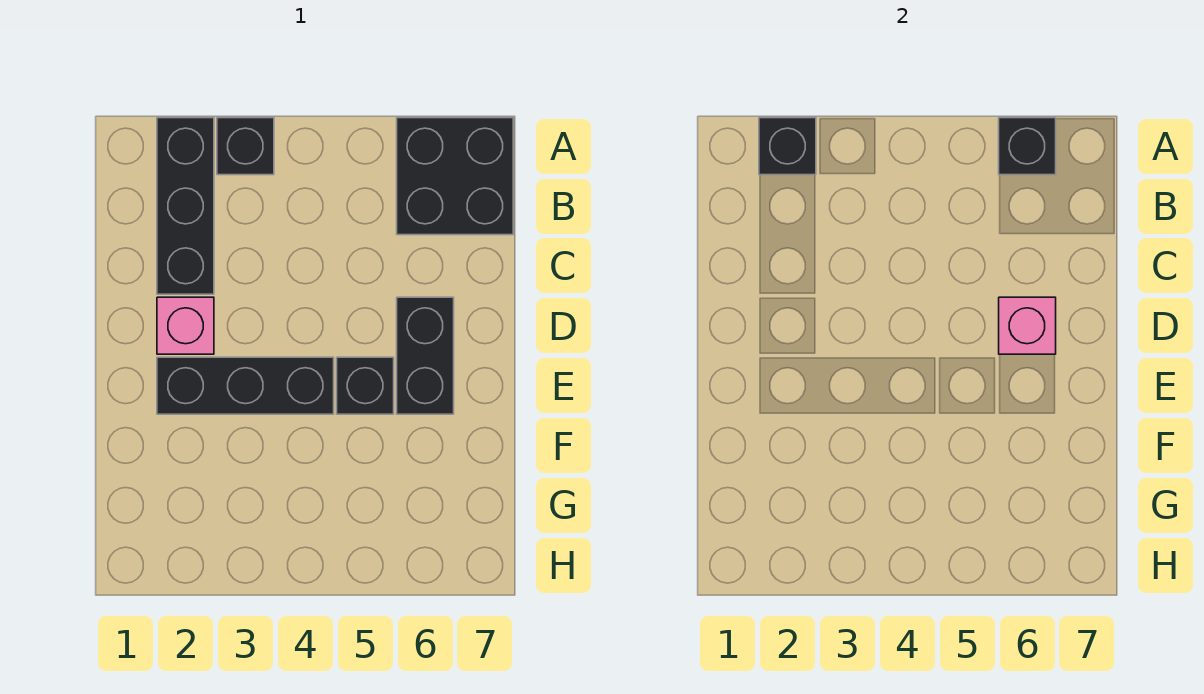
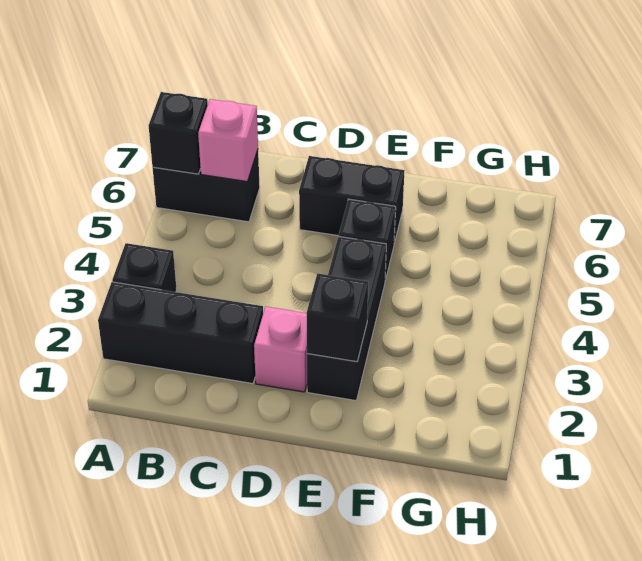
black 1x1 brick [759,118,816,175] -> black 1x1 brick moved to [307,273,368,362]
black 2x2 brick [397,118,513,235] -> black 1x2 brick [153,150,260,222]
pink 1x1 brick [999,297,1056,354] -> pink 1x1 brick moved to [198,99,258,182]

